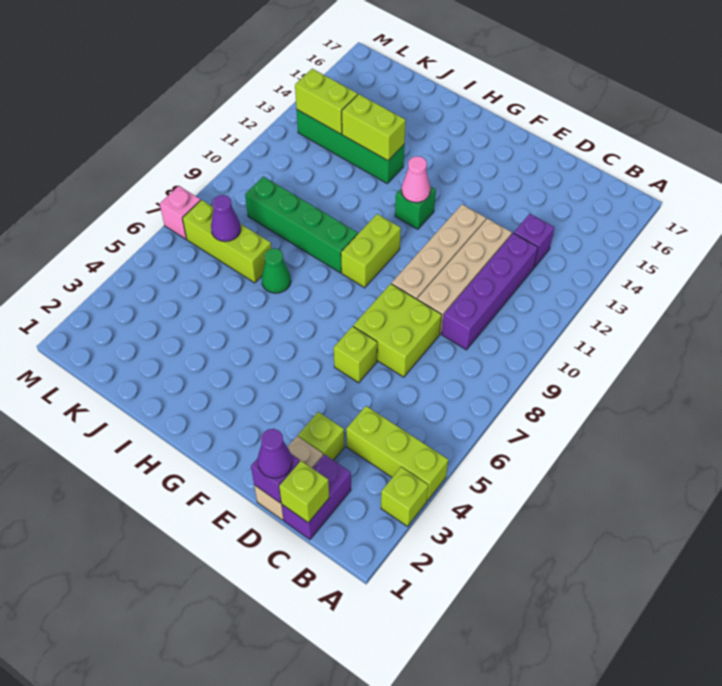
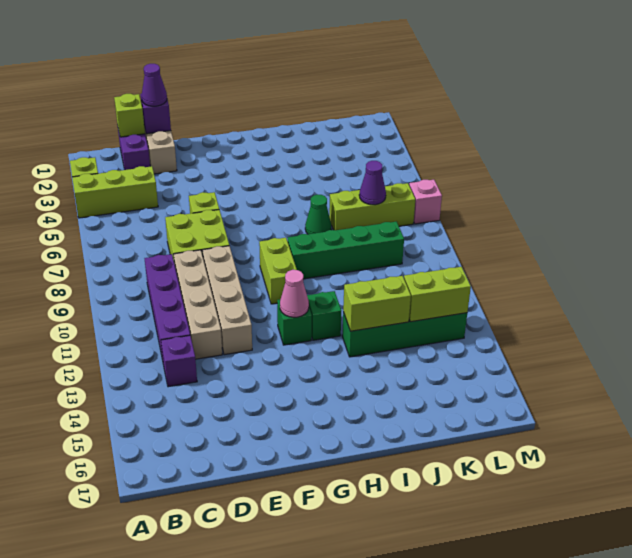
lime 1x1 brick [298,412,345,460] -> none
none -> green 1x1 brick [307,291,341,340]

